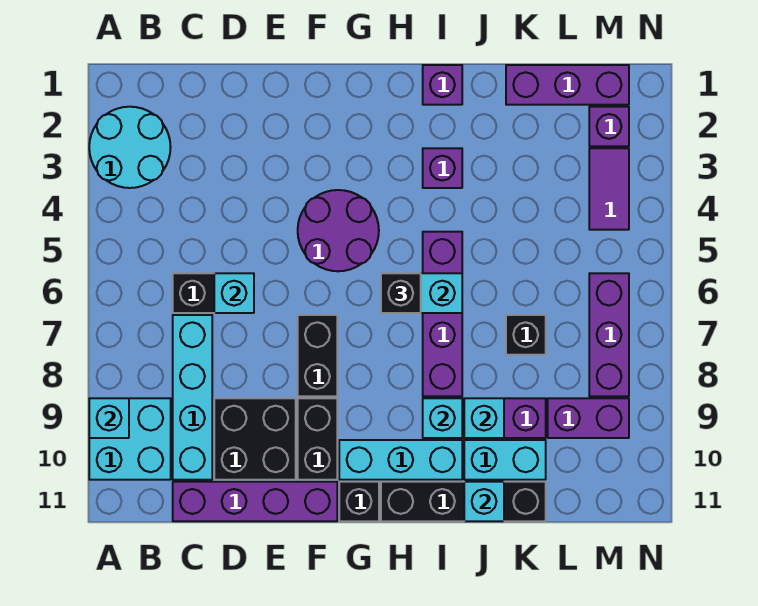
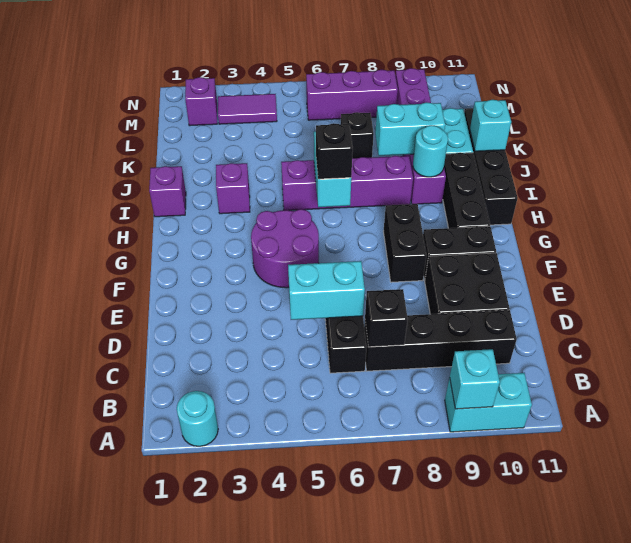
cyan 2x2 round brick [89,107,171,188] -> cyan 1x1 round brick [177,391,218,446]
cyan 2x2 brick [89,398,171,480] -> cyan 1x2 brick [445,373,532,432]
cyan 1x4 brick [173,315,212,480] -> black 1x4 brick [364,310,517,371]
purple 1x4 brick [173,482,337,521] -> none
cyan 1x1 brick [214,273,254,313] -> cyan 1x2 brick [288,261,365,320]
black 1x2 brick [298,315,337,396] -> black 1x2 brick turned to [383,204,427,282]
cyan 1x3 brick [339,440,462,480] -> black 1x3 brick [443,153,490,228]
black 1x1 brick [339,482,379,521] -> black 1x1 brick moved to [365,289,408,347]
cyan 1x1 brick [423,398,462,438] -> cyan 1x1 round brick [413,125,448,177]
cyan 1x1 brick [464,398,504,438] -> cyan 1x2 brick [375,102,445,156]
purple 1x3 brick [506,65,629,105] -> none

